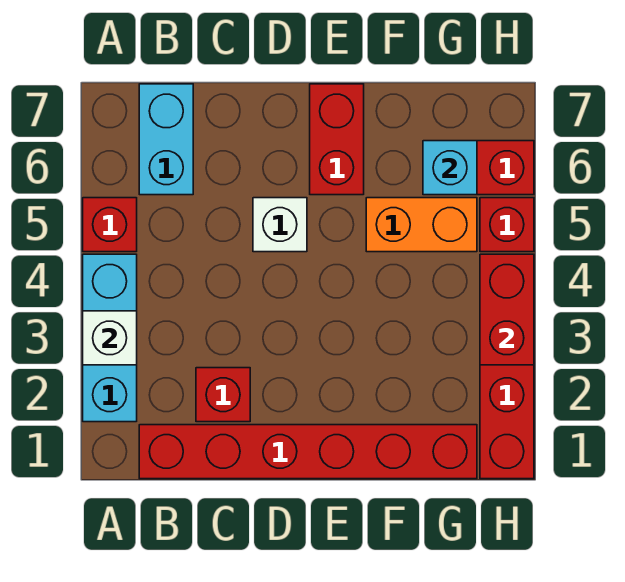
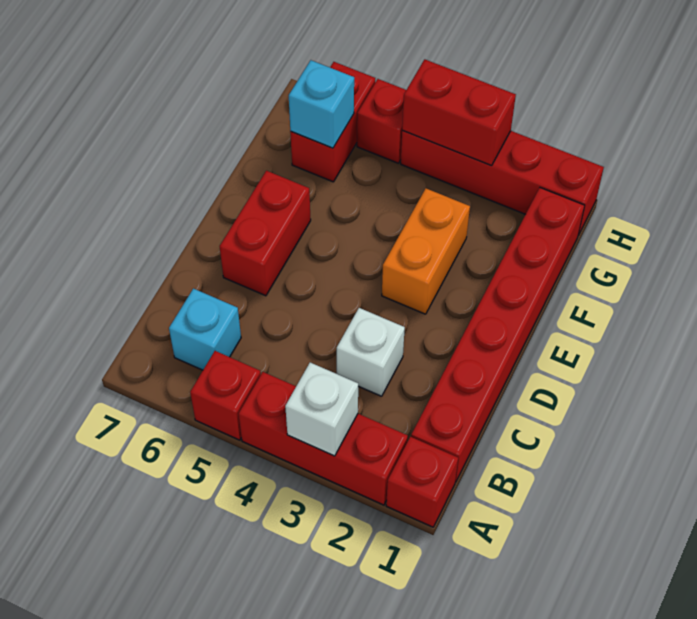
cyan 1x3 brick [83,254,137,422] -> red 1x3 brick [239,372,408,505]
cyan 1x2 brick [139,84,193,195] -> cyan 1x1 brick [169,289,241,370]
red 1x1 brick [196,368,250,422] -> red 1x1 brick moved to [386,437,458,527]
white 1x1 brick [253,198,307,252] -> white 1x1 brick moved to [337,308,405,396]
red 1x2 brick [310,84,364,195] -> red 1x2 brick turned to [220,171,311,296]
orange 1x2 brick [366,198,477,252] -> orange 1x2 brick moved to [382,188,470,314]

